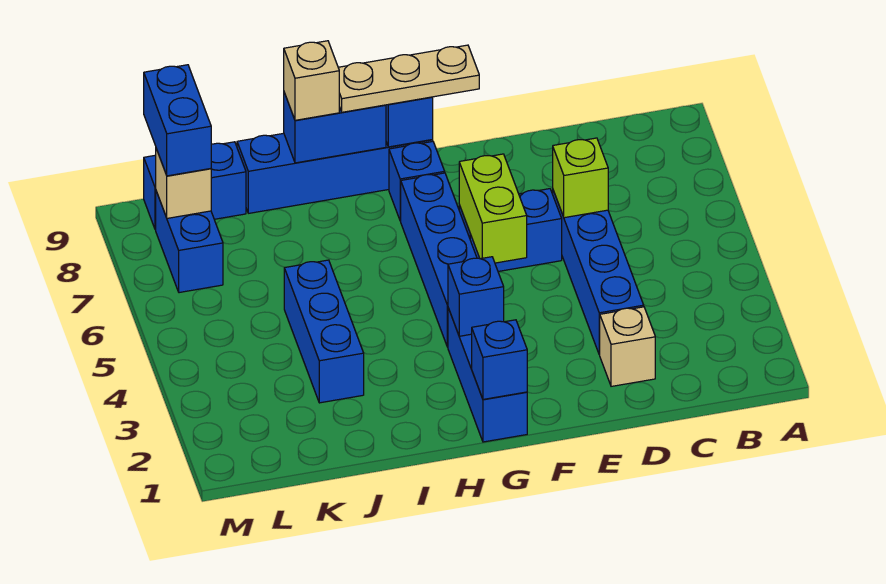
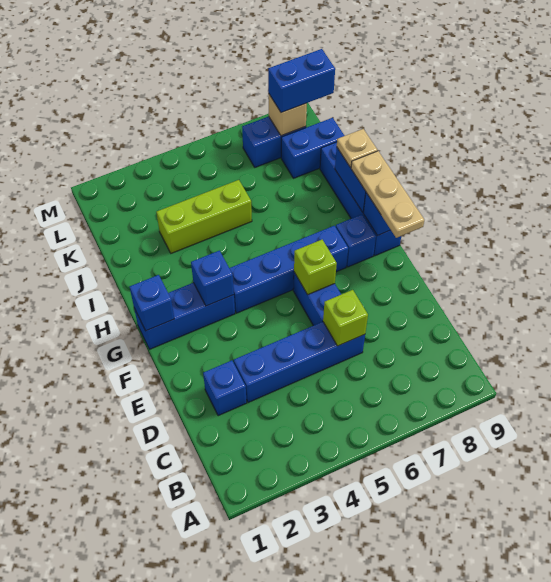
tan 1x1 brick [600,307,655,386] -> blue 1x1 brick [203,361,247,416]
lime 1x2 brick [459,154,527,263] -> lime 1x1 brick [294,240,337,294]
tan 1x1 brick [284,41,339,120] -> tan 1x1 plate [337,129,377,167]
blue 1x3 brick [284,260,364,403] -> lime 1x3 brick [157,180,252,253]
blue 1x2 brick [144,142,246,229] -> blue 1x2 brick turned to [281,118,344,178]

